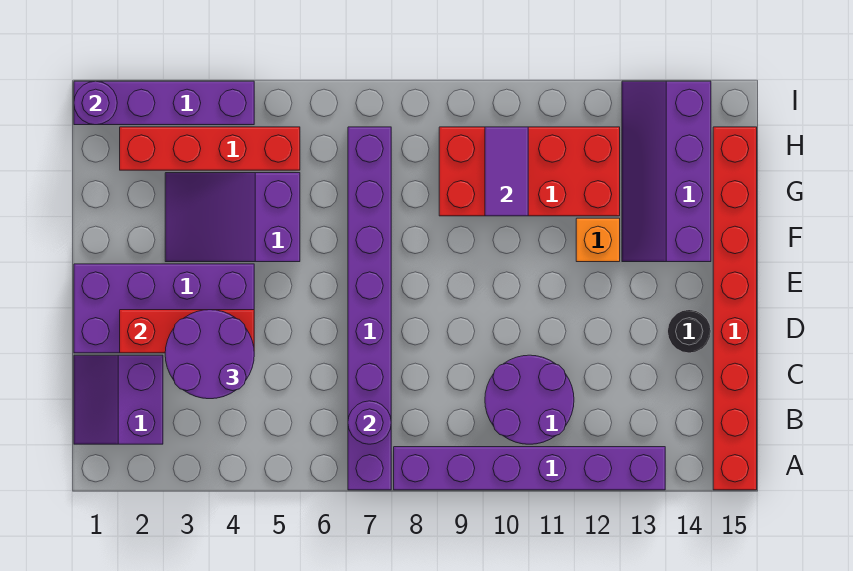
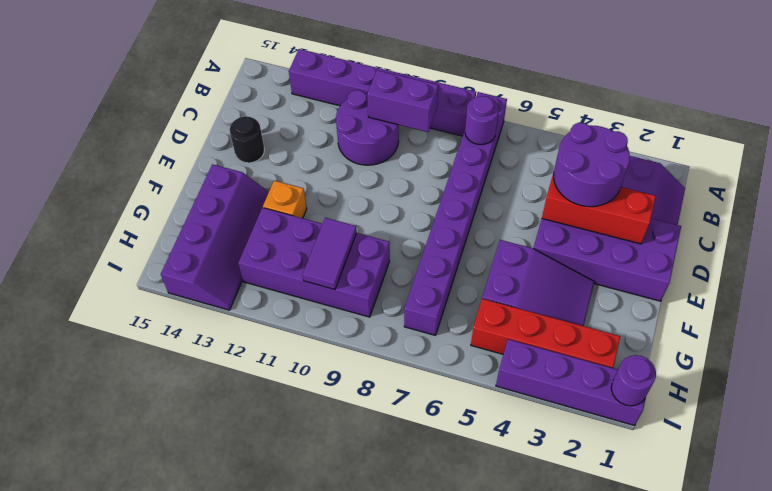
red 1x8 brick [713,127,757,490] -> none
none -> purple 1x2 brick [367,70,438,132]
red 2x4 brick [439,127,620,216] -> purple 2x4 brick [238,208,390,317]

